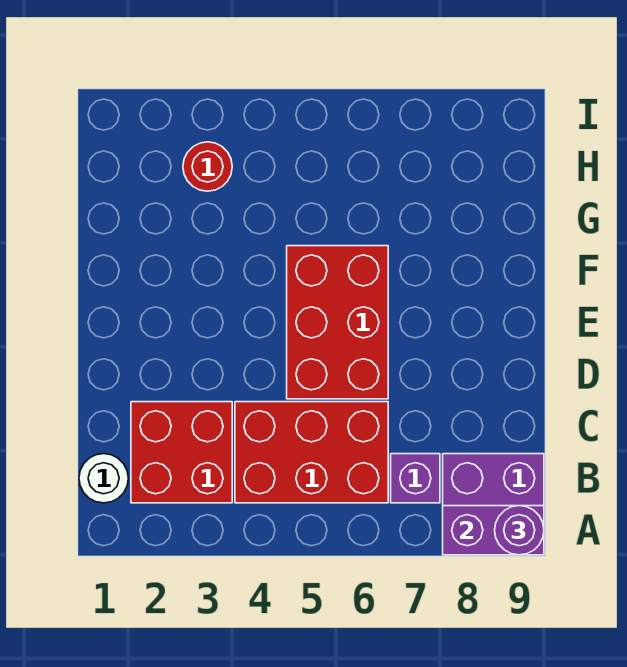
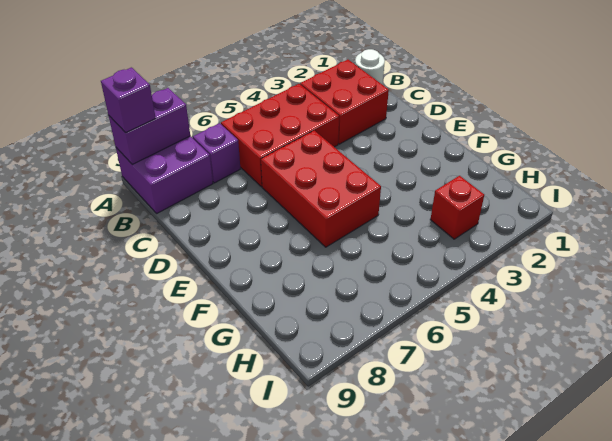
purple 1x1 round brick [495,506,544,555] -> purple 1x1 brick [101,67,156,133]
red 1x1 round brick [183,142,232,191] -> red 1x1 brick [430,176,484,239]

